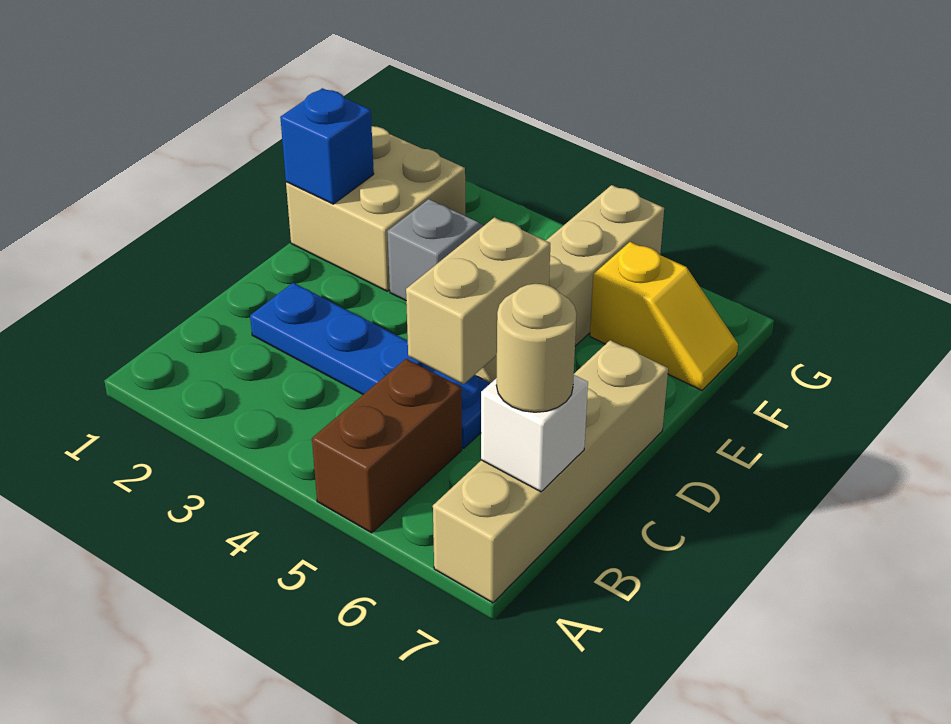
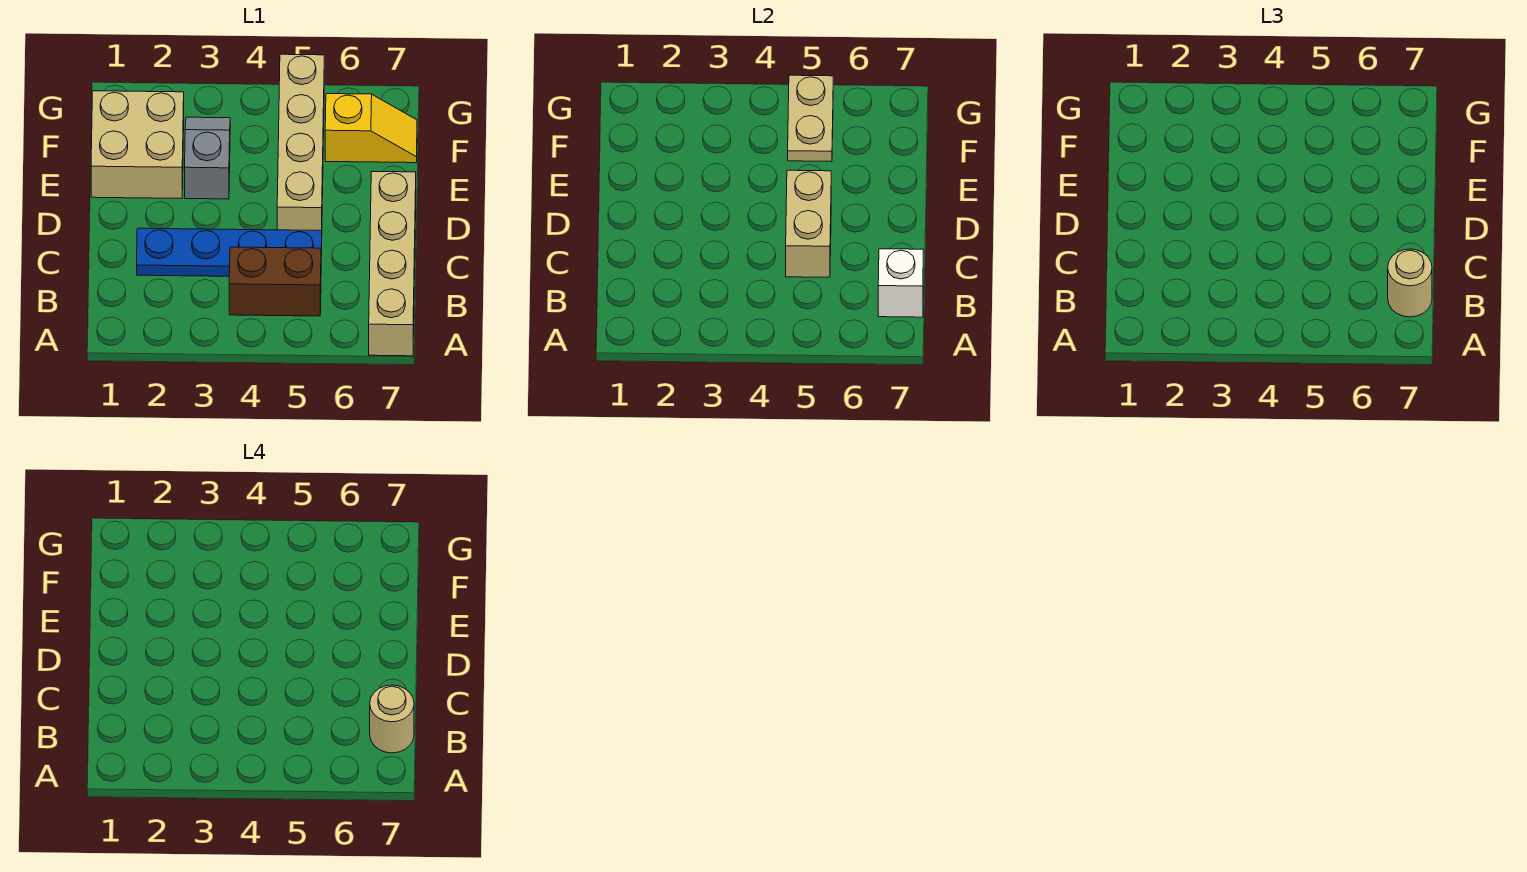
brown 1x2 brick [312,359,462,533] -> brown 1x2 brick turned to [229,247,321,316]
none -> tan 1x1 round brick [370,685,414,753]
blue 1x1 brick [280,88,374,204] -> none
none -> tan 1x2 plate [788,75,833,162]

